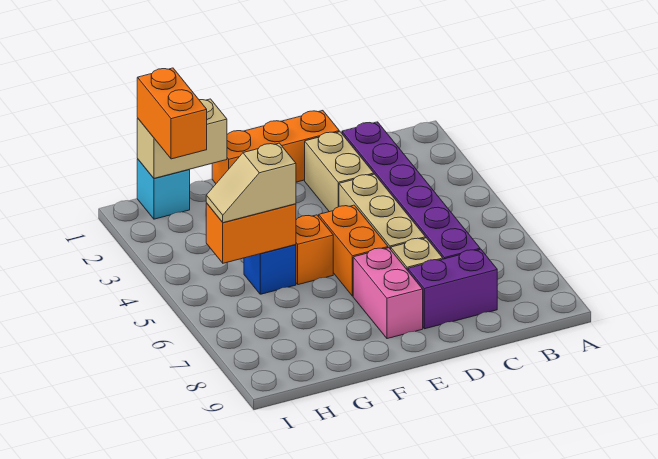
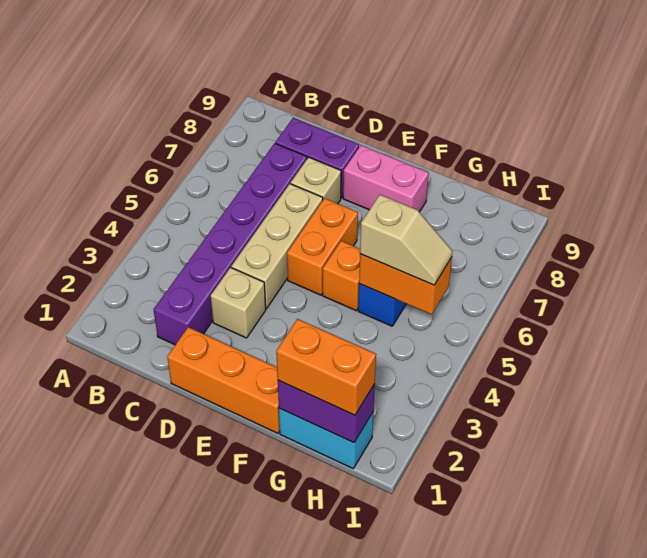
tan 1x2 brick [305,132,374,212] -> tan 1x1 brick [211,267,266,338]
pink 1x2 brick [353,248,423,339] -> pink 1x2 brick turned to [343,145,429,212]
tan 1x2 brick [137,99,227,178] -> purple 1x2 brick [278,380,375,443]
cyan 1x1 brick [137,159,190,219] -> cyan 1x2 brick [279,408,373,468]
orange 1x2 brick [137,68,207,159] -> orange 1x2 brick turned to [276,319,376,415]

